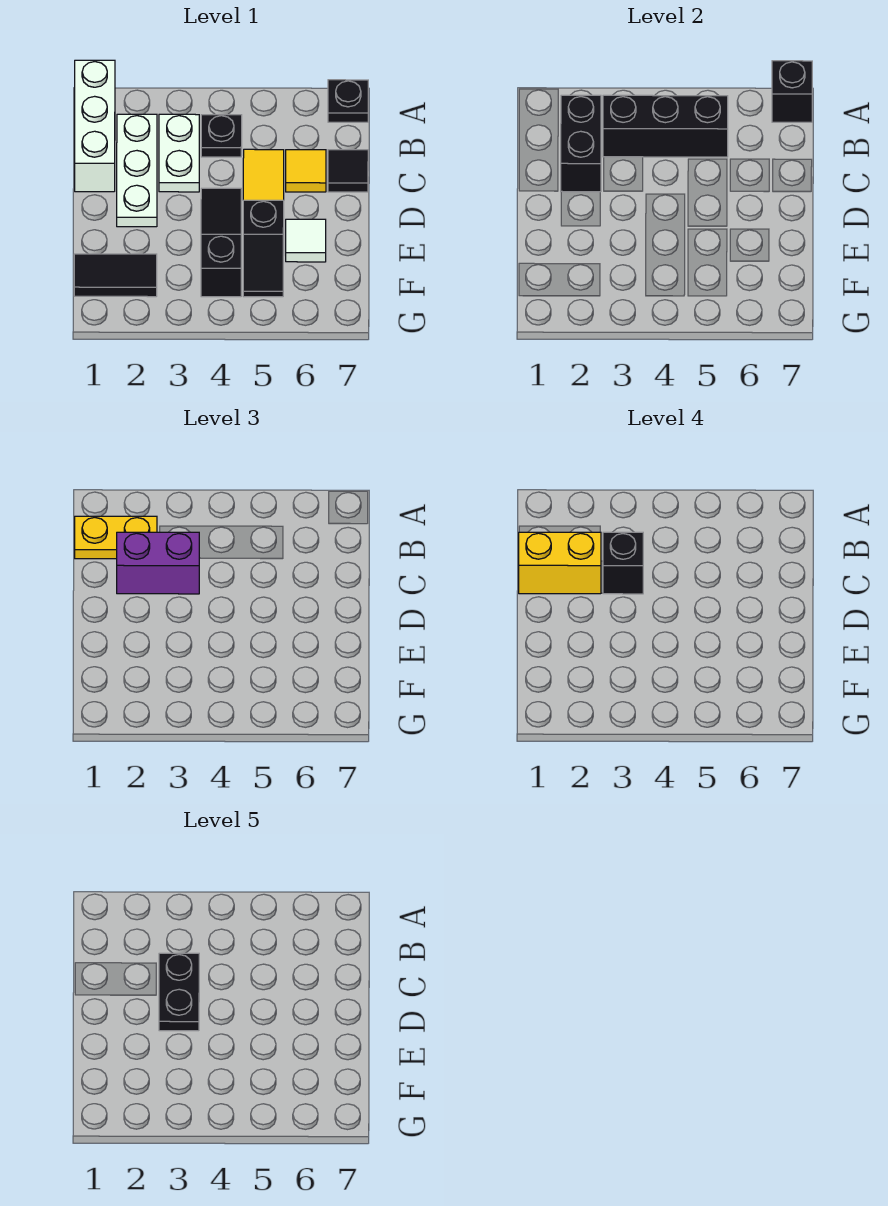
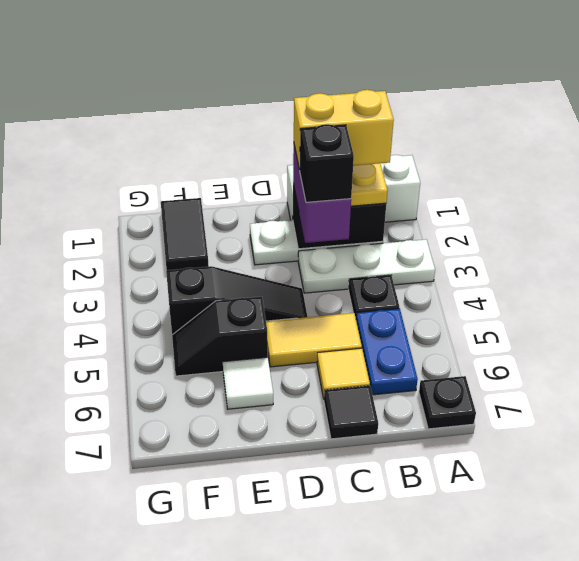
black 1x1 brick [772,61,812,122] -> none
white 1x2 plate [159,114,199,192] -> white 1x3 plate [298,239,435,293]
black 1x3 brick [603,95,728,157] -> none
none -> blue 1x2 plate [356,309,418,395]
yellow 1x2 brick [519,532,601,594] -> yellow 1x2 brick turned to [294,90,394,170]
black 1x2 plate [159,953,199,1031] -> none

